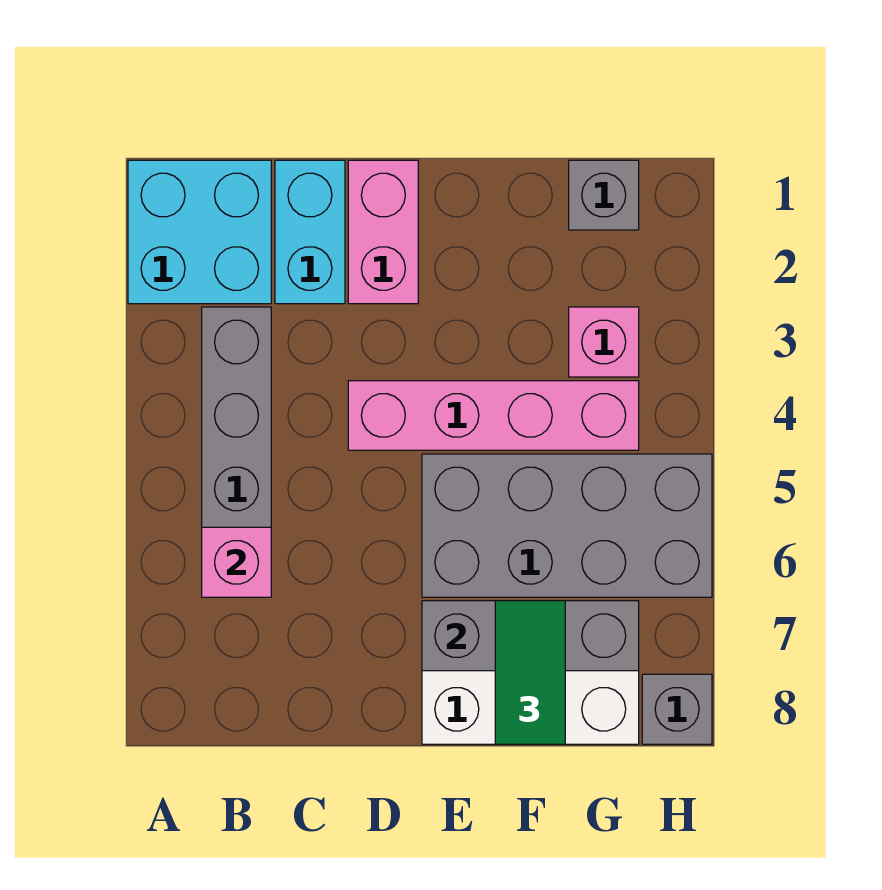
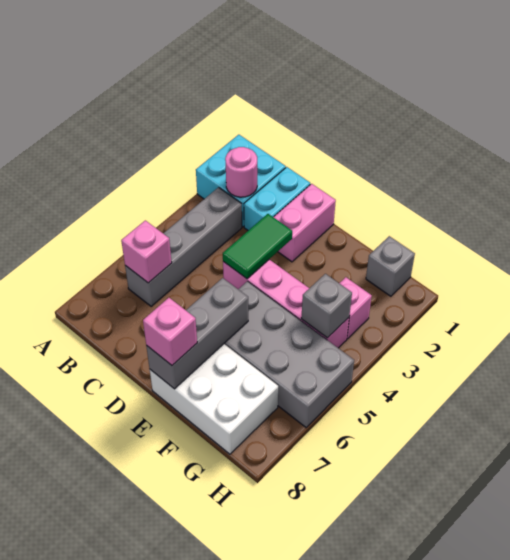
none -> pink 1x1 round brick [225,147,257,197]
grey 1x3 brick [422,601,639,671] -> grey 1x3 brick turned to [146,278,248,389]
none -> pink 1x1 brick [143,298,197,365]
green 1x2 tile [495,601,565,744] -> green 1x2 tile moved to [223,214,292,279]
grey 1x1 brick [642,674,712,744] -> grey 1x1 brick moved to [301,274,352,338]

